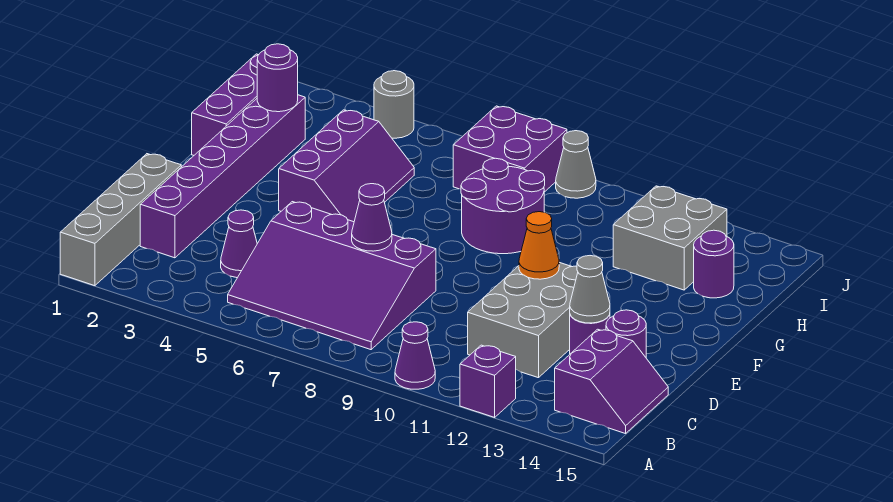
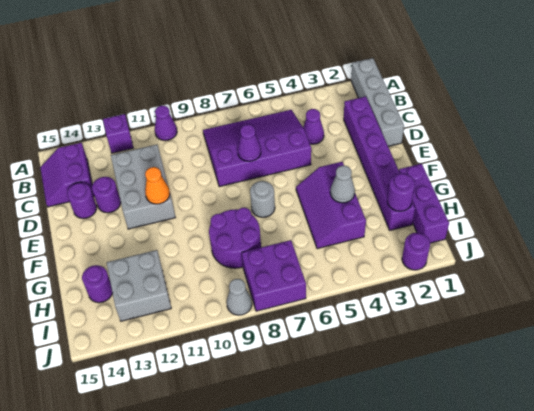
grey 1x1 cone [570,256,610,323] -> grey 1x1 cone moved to [330,166,355,203]
none -> purple 1x1 round brick [402,233,430,270]
grey 1x1 round brick [374,71,414,138] -> grey 1x1 round brick moved to [250,181,275,217]

